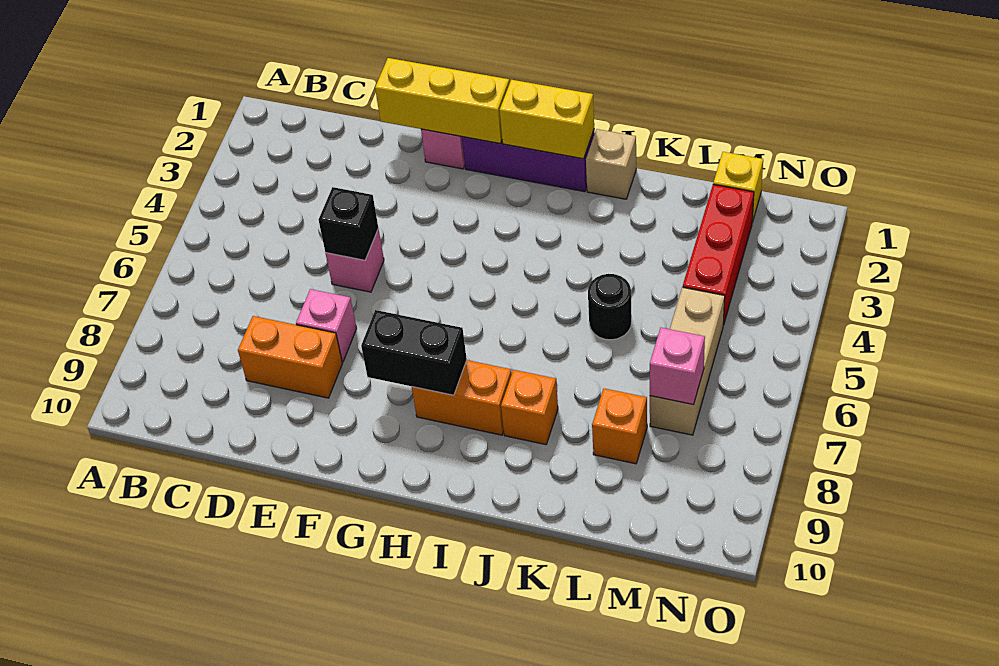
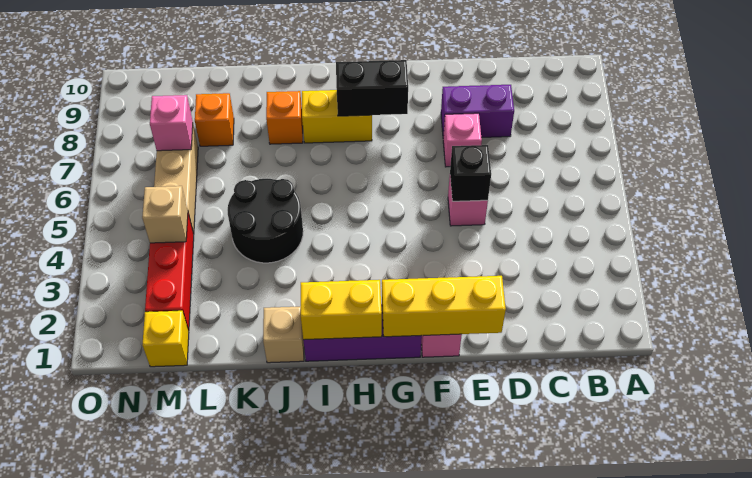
orange 1x2 brick [238,316,342,398] -> purple 1x2 brick [441,85,514,137]
orange 1x2 brick [412,360,512,435] -> yellow 1x2 brick [302,90,372,143]
black 1x1 round brick [588,274,632,340] -> black 2x2 round brick [228,179,303,263]
none -> tan 1x1 brick [142,186,188,243]

